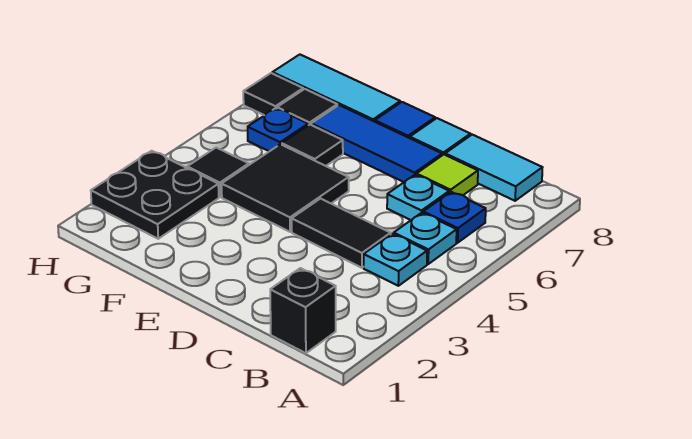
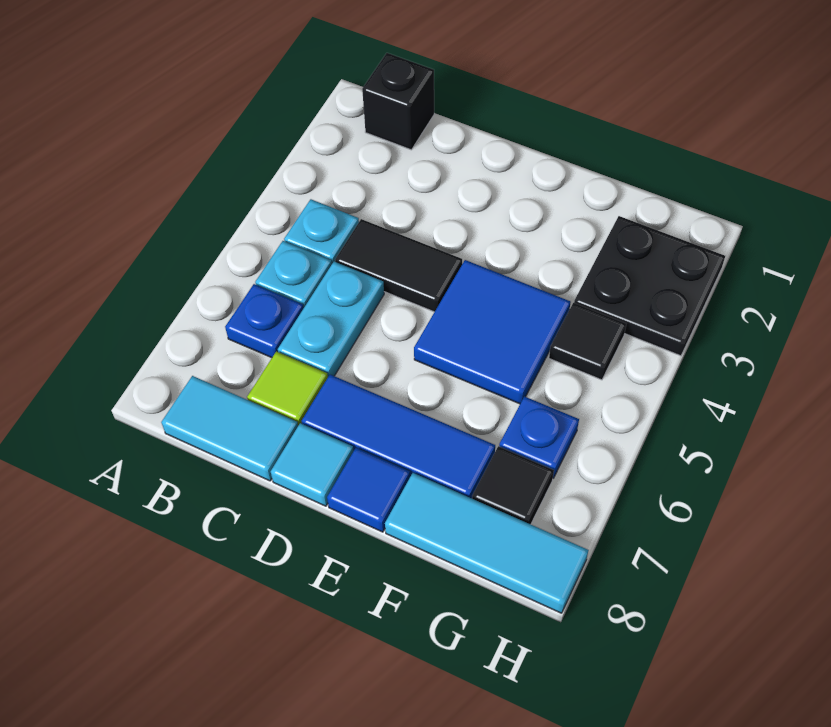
cyan 1x1 plate [387,175,449,220] -> cyan 1x2 plate [278,262,384,376]
black 2x2 tile [222,144,349,232] -> blue 2x2 tile [414,260,571,404]
black 1x1 tile [282,125,343,166] -> none
black 1x1 tile [243,73,303,115] -> none

